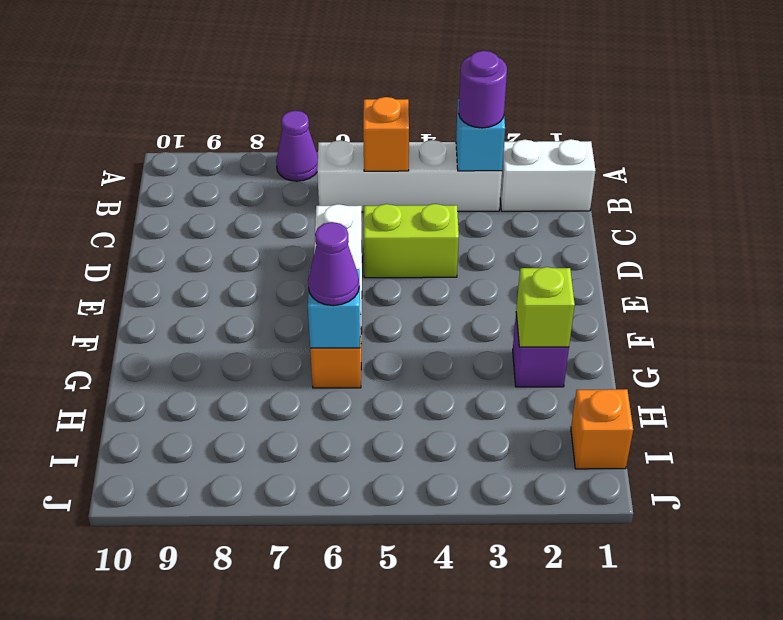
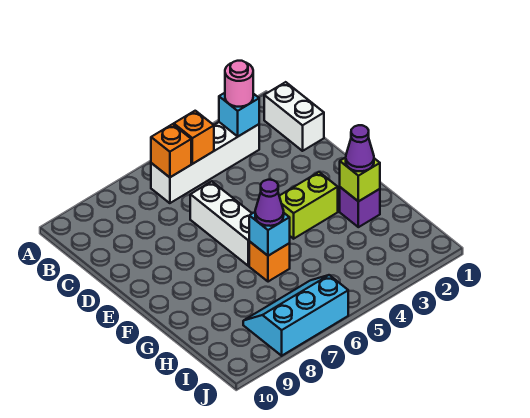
purple 1x1 cone [276,111,318,181] -> purple 1x1 cone moved to [346,125,374,171]
white 1x2 brick [500,139,595,211] -> white 1x2 brick turned to [264,82,324,151]
purple 1x1 round brick [459,51,507,128] -> pink 1x1 round brick [225,61,253,107]
lime 1x2 brick [364,204,459,278] -> lime 1x2 brick moved to [279,172,338,239]
orange 1x1 brick [571,389,633,469] -> orange 1x1 brick moved to [151,124,191,177]
none -> cyan 2x3 slope [243,275,348,356]

